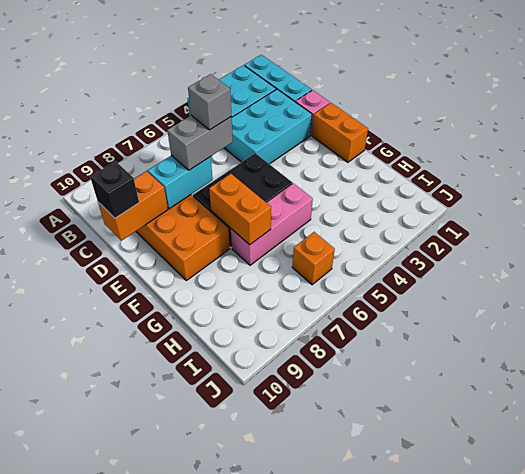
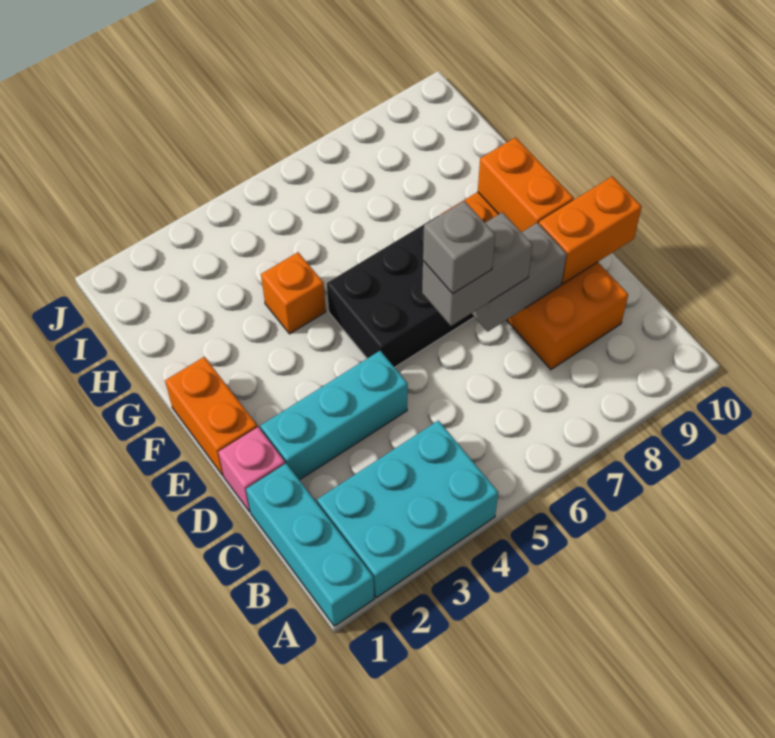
cyan 2x3 brick [224,89,312,164] -> cyan 1x3 brick [260,351,408,480]
cyan 1x2 brick [148,156,213,209] -> grey 1x2 brick [471,223,567,332]
black 1x1 brick [90,161,139,218] -> none
orange 1x2 brick [209,174,271,245] -> orange 1x2 brick moved to [478,137,574,232]
pink 1x3 brick [231,183,313,265] -> none
orange 1x1 brick [292,232,335,285] -> orange 1x1 brick moved to [261,252,326,334]

